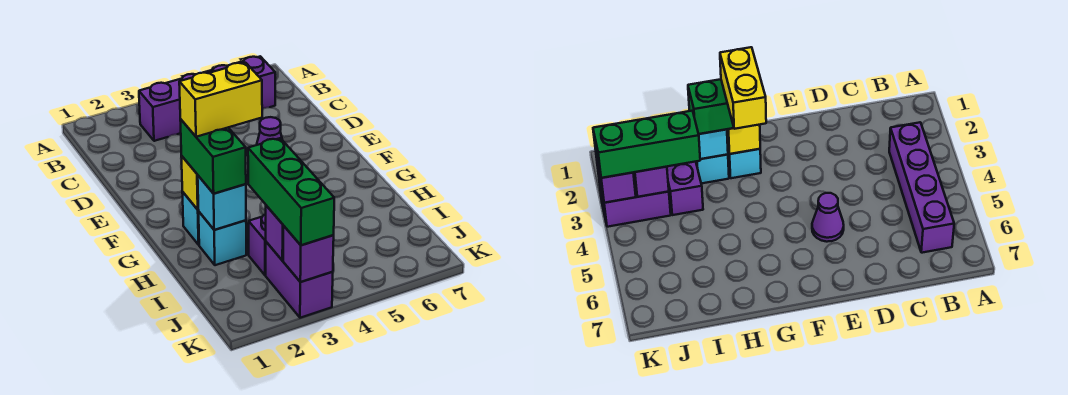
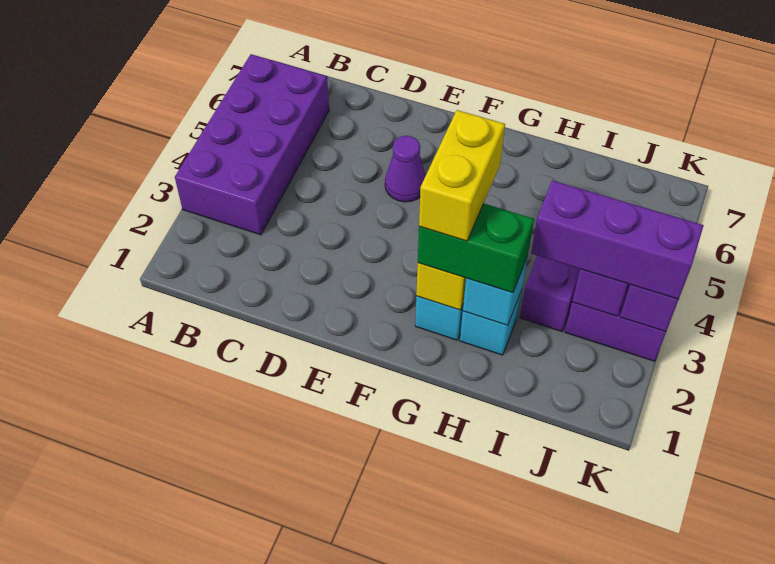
purple 1x4 brick [139,56,275,141] -> purple 2x4 brick [175,54,329,235]
green 1x3 brick [248,138,334,245] -> purple 1x3 brick [531,180,704,300]

